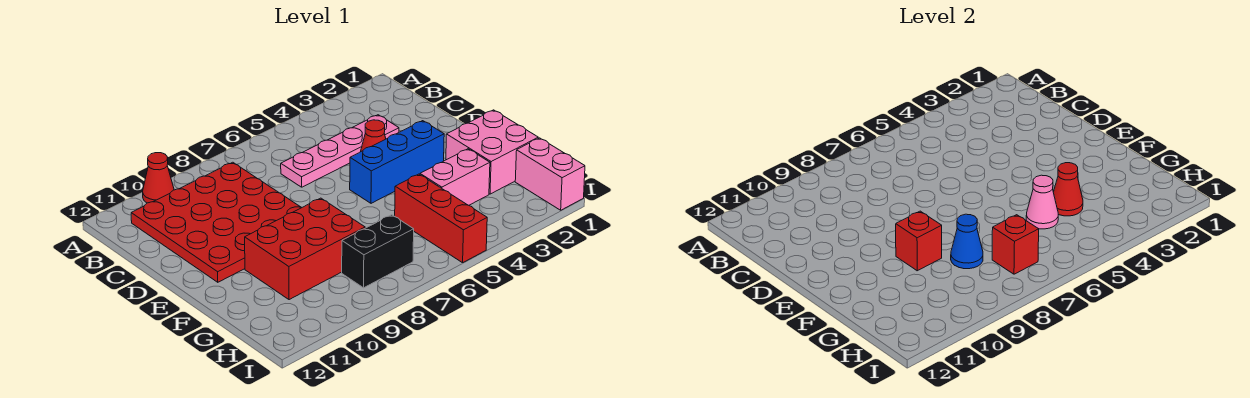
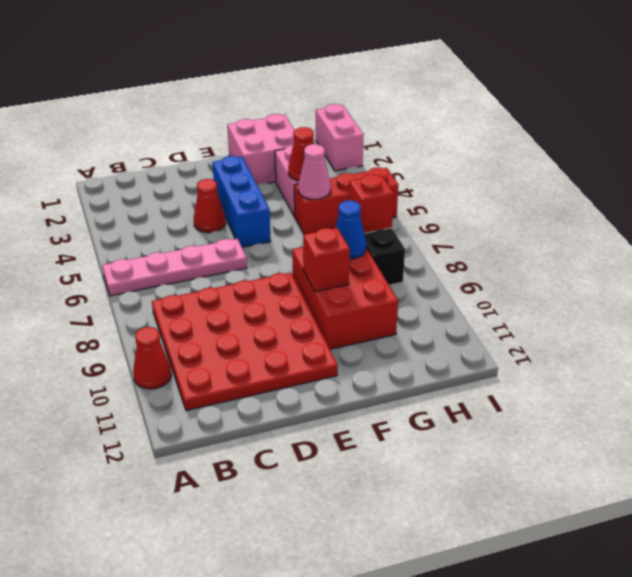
pink 1x4 plate [281,115,399,187] -> pink 1x4 plate turned to [102,239,247,296]
pink 1x2 brick [515,138,585,210] -> pink 1x2 brick turned to [316,104,364,171]

